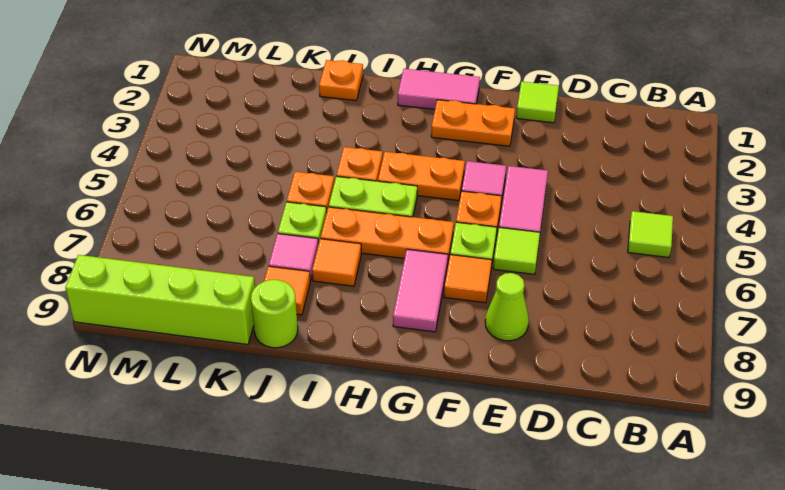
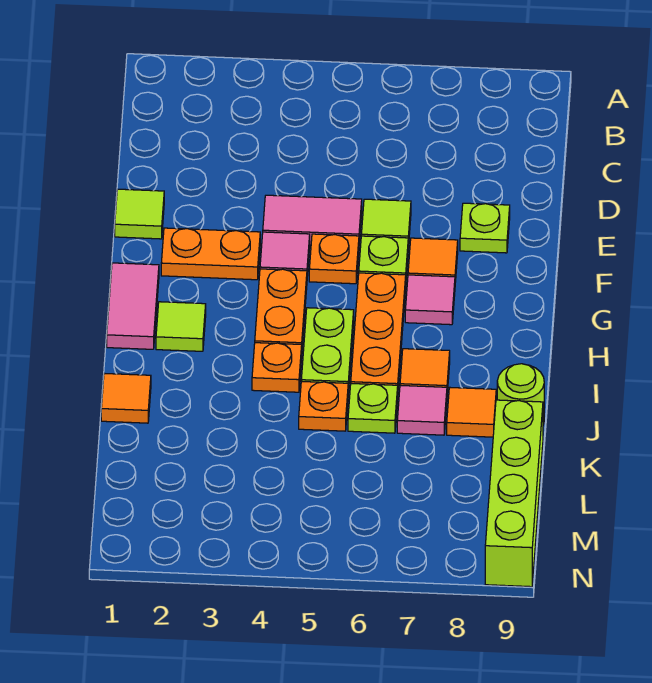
lime 1x1 tile [628,211,673,258] -> lime 1x1 tile moved to [156,302,206,351]
lime 1x1 cone [485,273,529,341] -> lime 1x1 plate [460,203,510,253]
orange 1x2 plate [431,100,515,146] -> orange 1x2 plate turned to [161,228,260,280]
pink 1x2 tile [393,249,448,332] -> pink 1x1 tile [405,275,455,325]
orange 1x1 plate [319,60,363,101] -> orange 1x1 tile [101,373,151,423]

